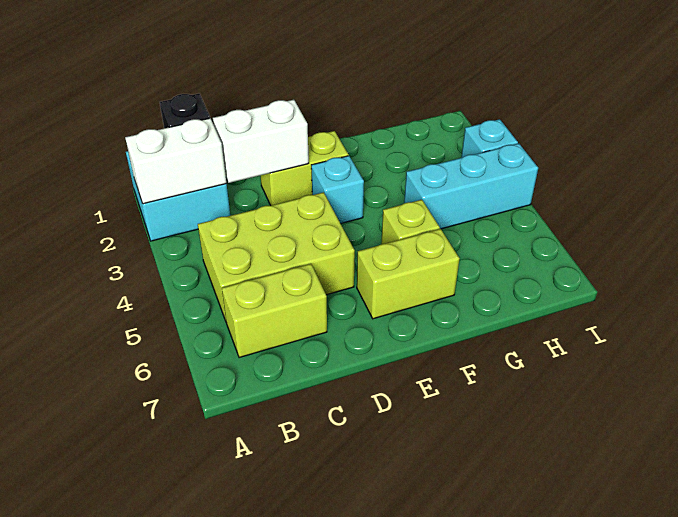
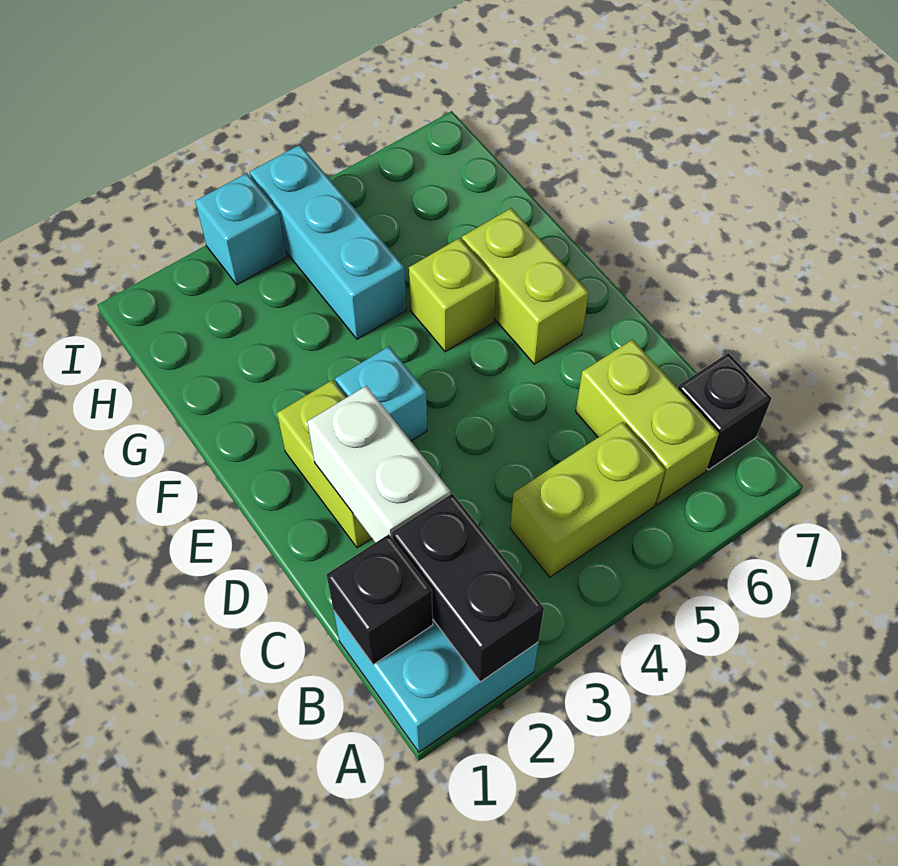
white 1x2 brick [125,118,227,204] -> black 1x2 brick [392,494,544,682]
lime 2x3 brick [198,192,355,321] -> lime 1x2 brick [510,422,665,577]
none -> black 1x1 brick [678,353,772,470]

